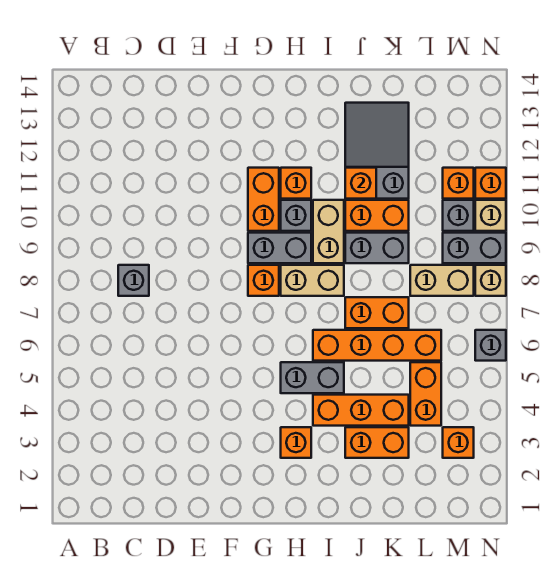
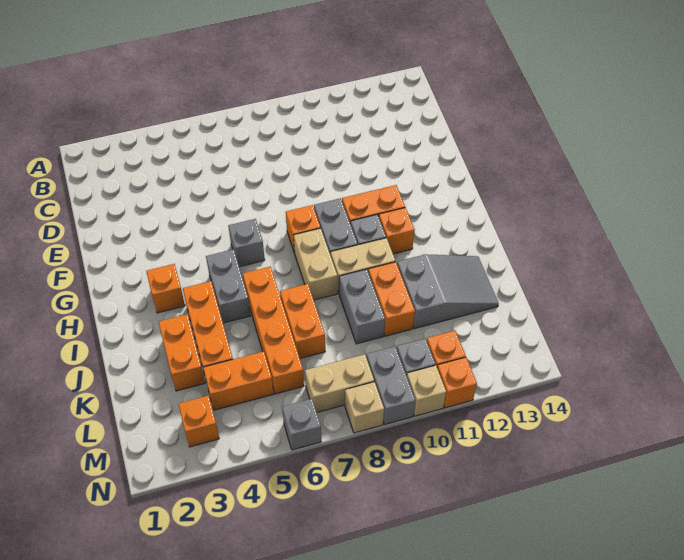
grey 1x1 brick [118,265,149,296] -> grey 1x1 brick moved to [228,219,265,267]
orange 1x1 brick [345,168,376,199] -> none
tan 1x2 brick [410,265,474,296] -> tan 1x2 brick turned to [305,354,374,412]

